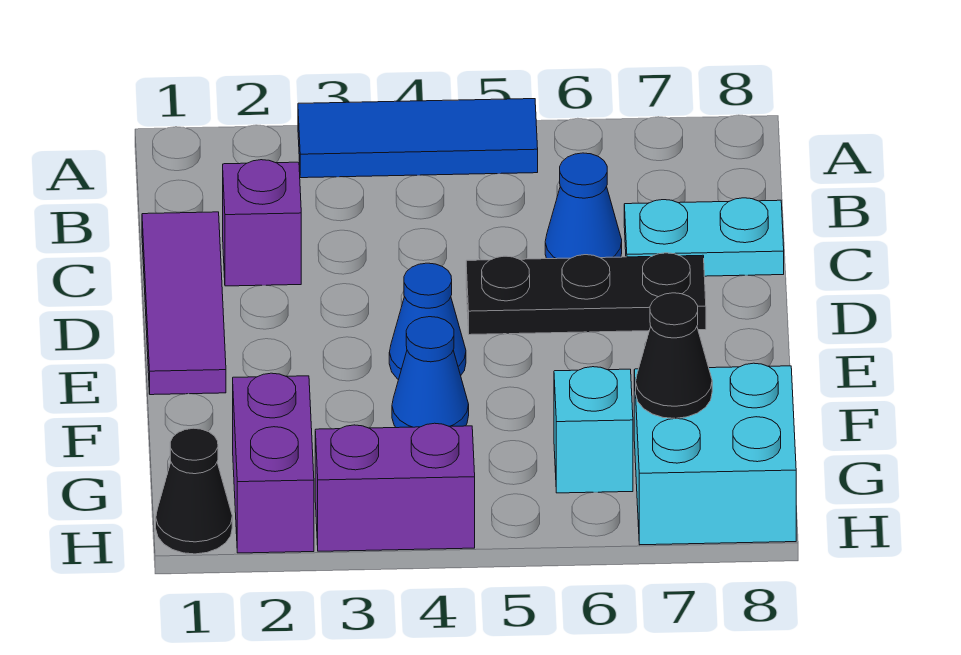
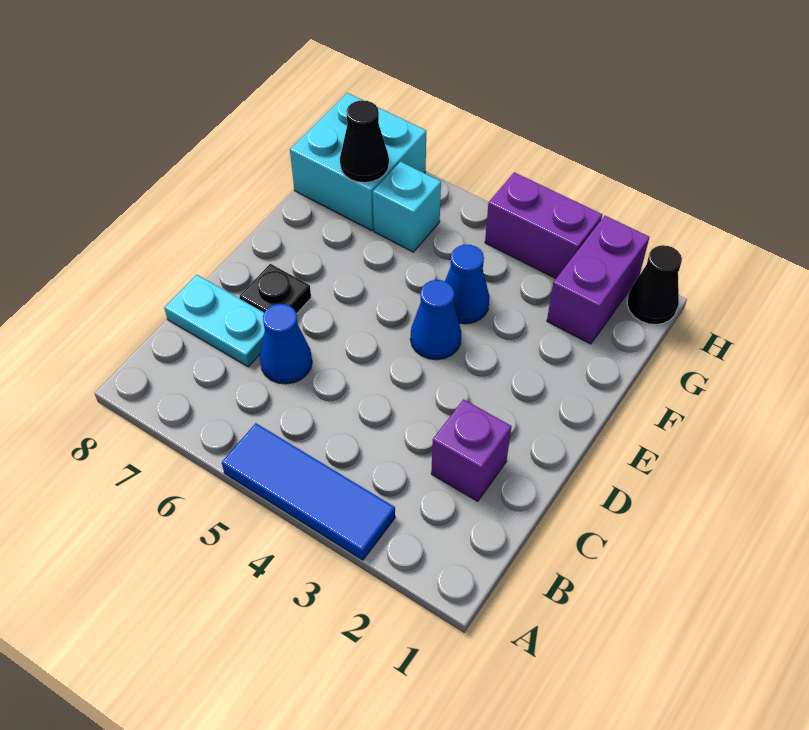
purple 1x3 tile [142,212,226,395] -> none
black 1x3 plate [466,253,706,335] -> black 1x1 plate [239,264,311,313]

